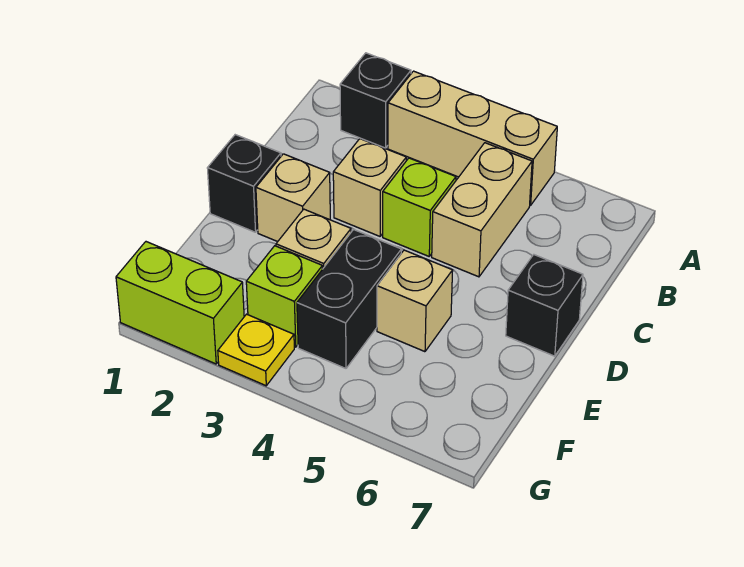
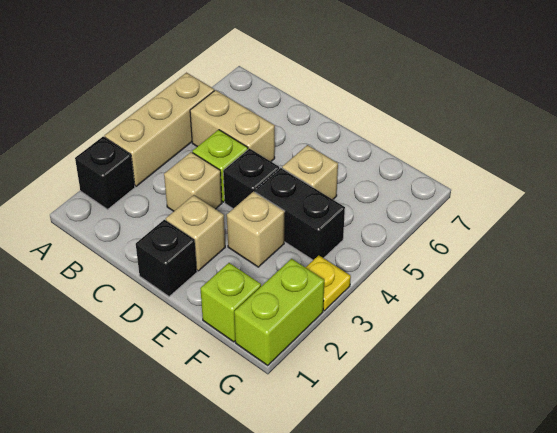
black 1x1 brick [506,255,583,356] -> black 1x1 brick moved to [223,148,279,209]
lime 1x1 brick [246,246,322,347] -> lime 1x1 brick moved to [200,263,261,342]

